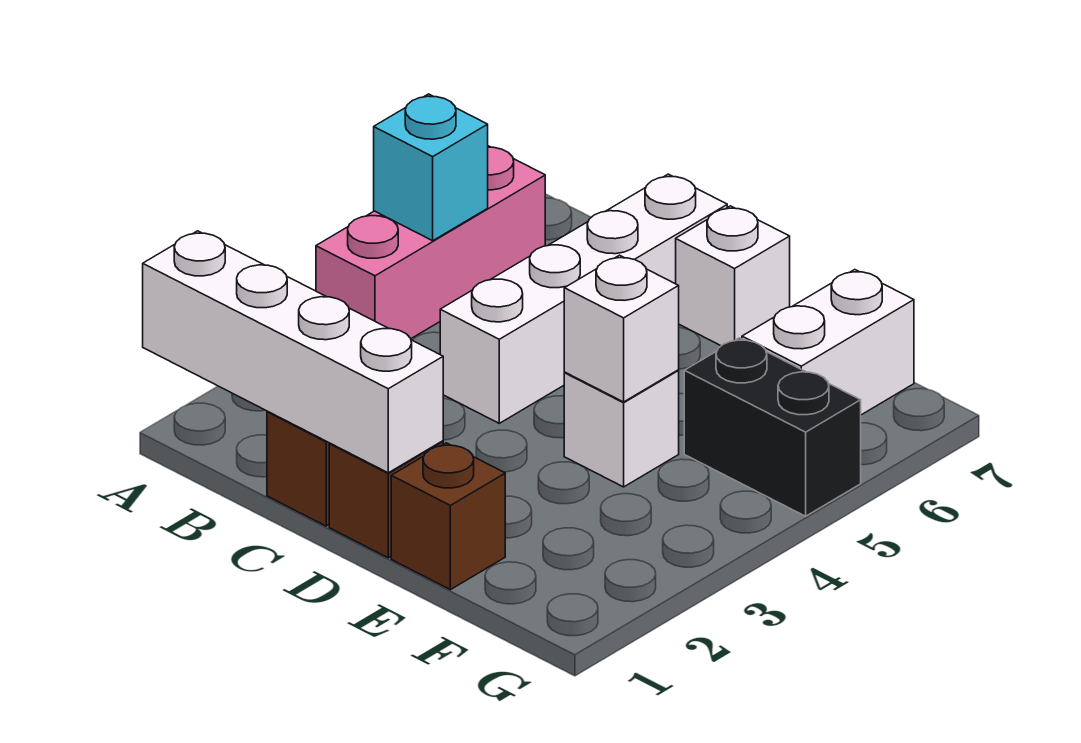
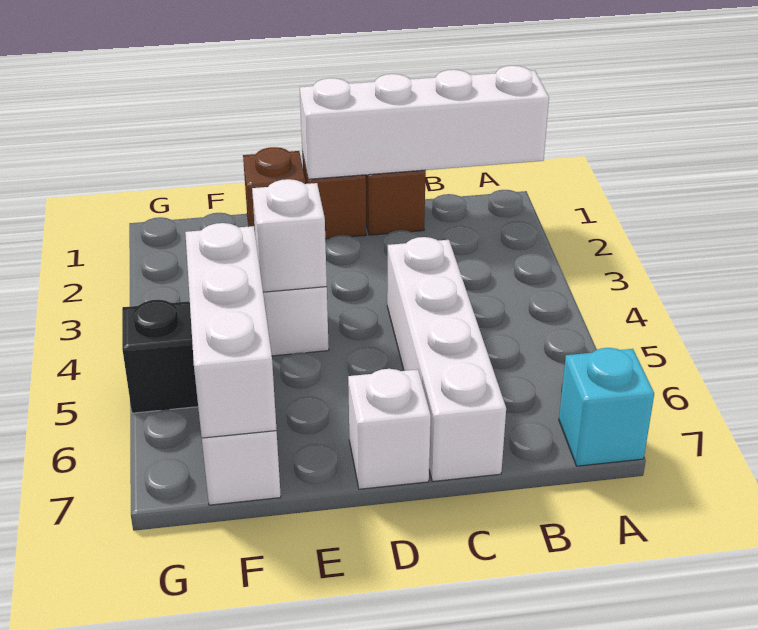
pink 1x3 brick [316,146,545,338] -> none
cyan 1x1 brick [374,94,488,241] -> cyan 1x1 brick moved to [559,348,654,466]
none -> white 1x3 brick [185,223,277,438]

